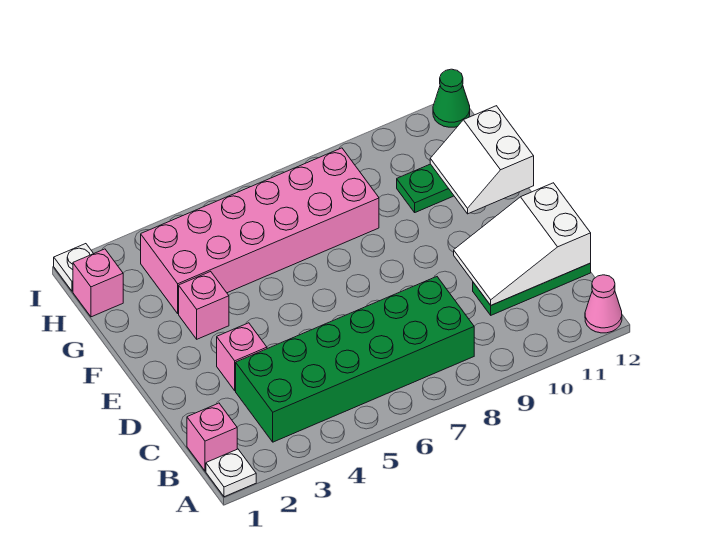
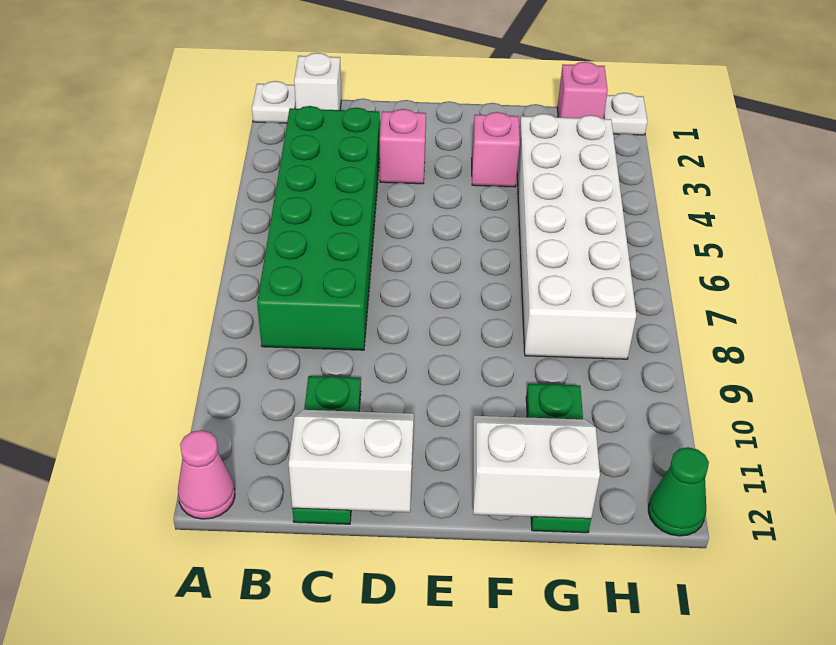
pink 1x1 brick [187,403,237,471] -> white 1x1 brick [294,53,341,110]
white 2x3 slope [454,183,591,305] -> white 2x2 slope [289,410,414,512]
pink 2x6 brick [141,148,379,314] -> white 2x6 brick [517,114,636,359]

